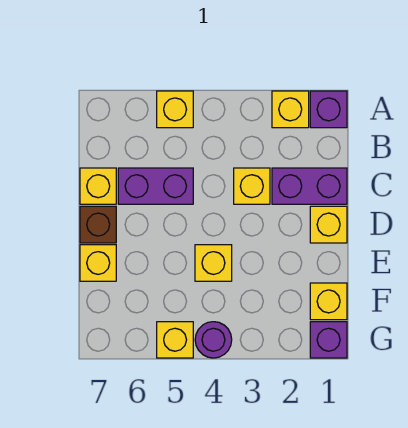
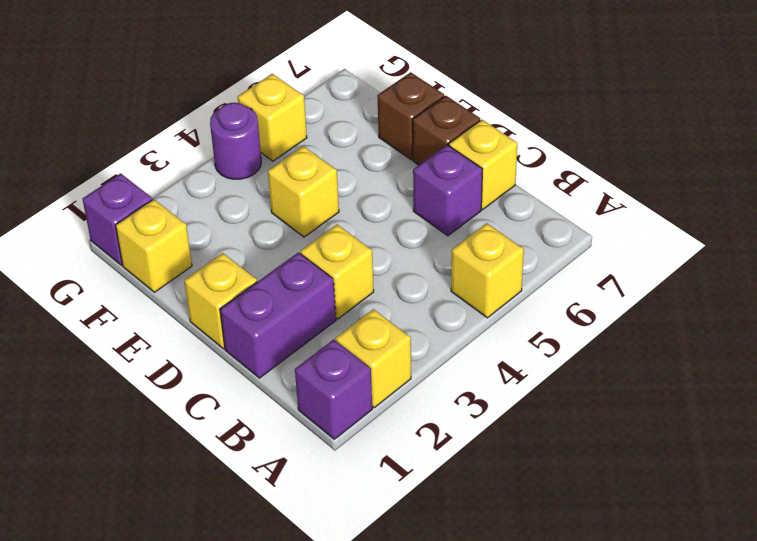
purple 1x2 brick [118,168,193,204] -> purple 1x1 brick [413,145,482,236]
yellow 1x1 brick [80,245,116,281] -> brown 1x1 brick [377,72,444,160]

